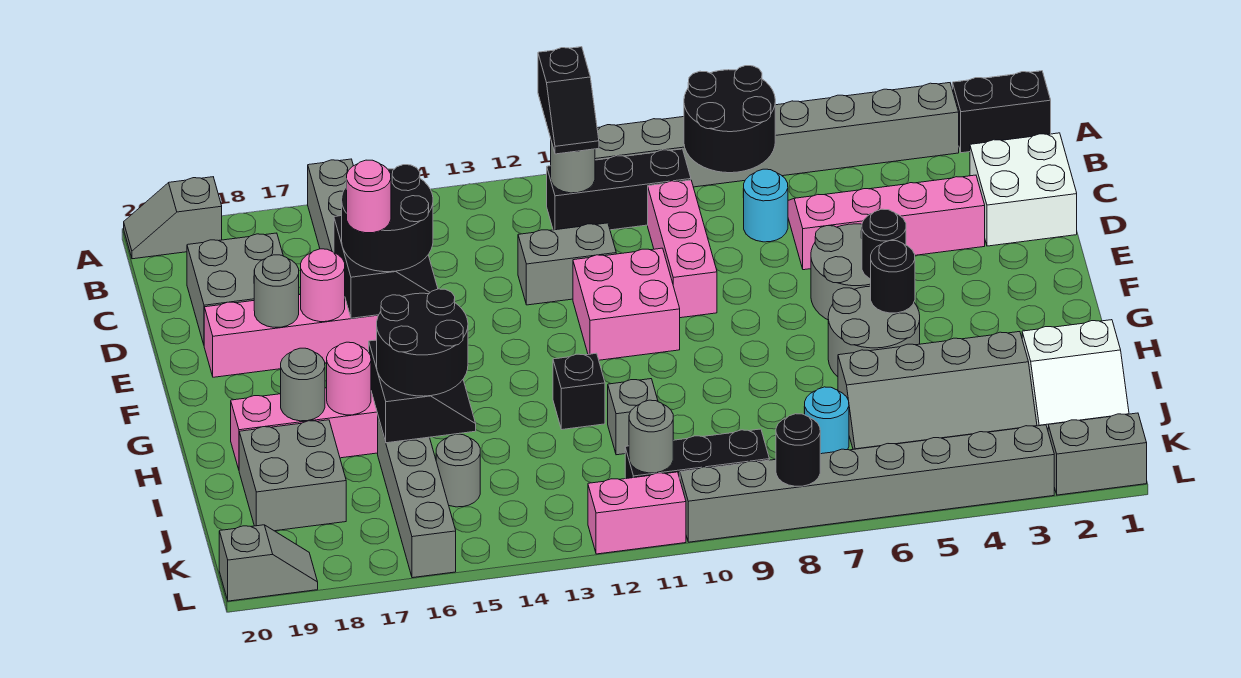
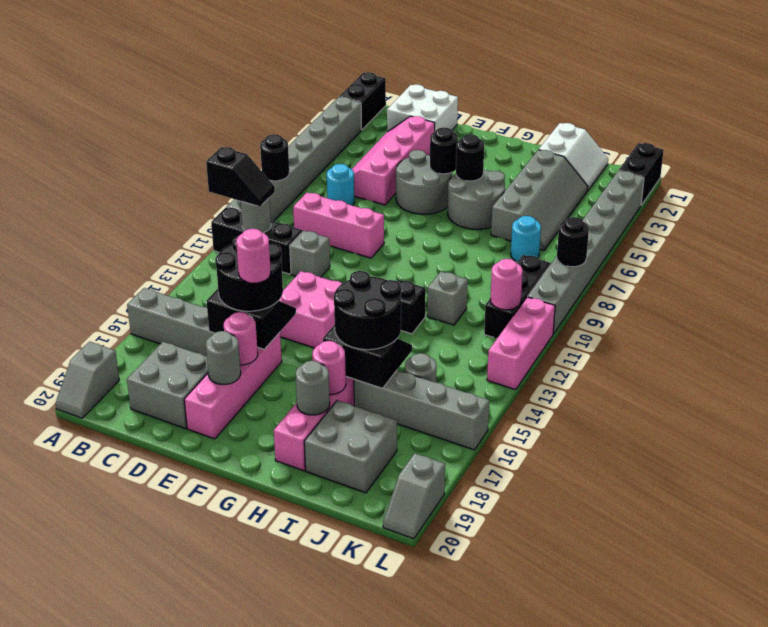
black 2x2 round brick [684,66,775,173] -> black 1x1 round brick [260,134,289,181]
black 1x3 brick [547,149,691,230] -> black 1x3 brick turned to [211,207,303,274]
grey 1x2 brick [518,223,616,305] -> grey 1x1 brick [290,231,330,277]
pink 2x2 brick [573,248,680,360] -> pink 2x2 brick moved to [279,271,342,348]
grey 1x1 round brick [629,400,673,473] -> pink 1x1 round brick [490,259,523,310]
grey 1x2 brick [1048,413,1147,495] -> black 1x2 brick [619,143,664,205]
pink 1x2 brick [588,472,686,554] -> pink 1x3 brick [487,297,555,390]
grey 1x2 slope [219,525,318,601] -> grey 1x2 slope turned to [383,453,445,539]

